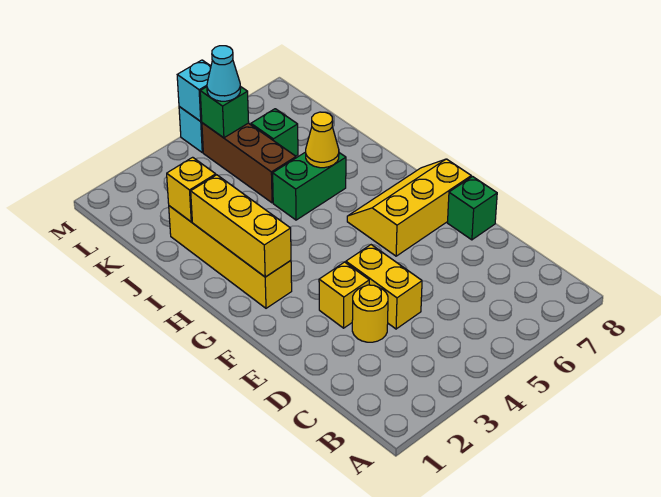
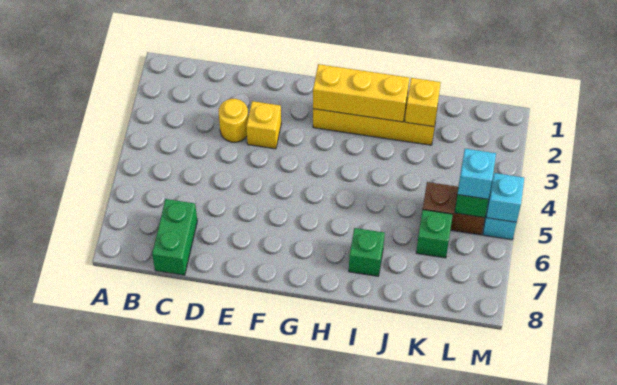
yellow 1x2 brick [346,245,422,329] -> none
green 1x1 brick [448,177,497,240] -> green 1x1 brick moved to [349,228,385,276]
yellow 2x3 slope [347,159,471,256] -> none
green 1x2 brick [273,152,346,220] -> green 1x2 brick moved to [152,199,197,275]
yellow 1x1 cone [306,112,339,168] -> none
brown 1x3 brick [202,123,296,203] -> brown 1x2 brick [423,182,485,235]
cyan 1x1 cone [207,46,240,101] -> cyan 1x1 brick [458,149,496,199]

